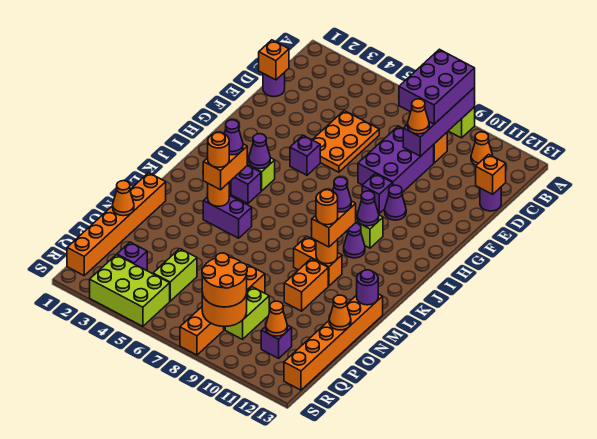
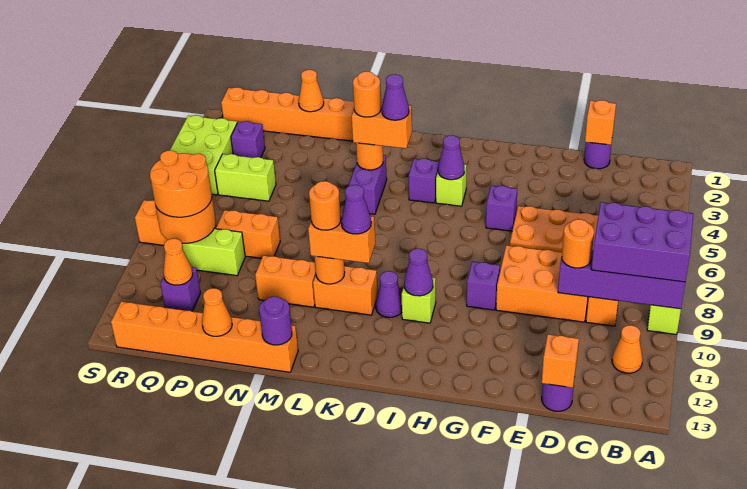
purple 2x3 brick [358,126,434,192] -> orange 2x3 brick [496,245,589,322]
orange 1x1 cone [408,99,429,134] -> orange 1x1 round brick [562,219,594,268]
purple 1x1 cone [385,185,406,220] -> none
orange 1x2 brick [294,237,342,286] -> orange 1x2 brick turned to [313,266,378,315]

